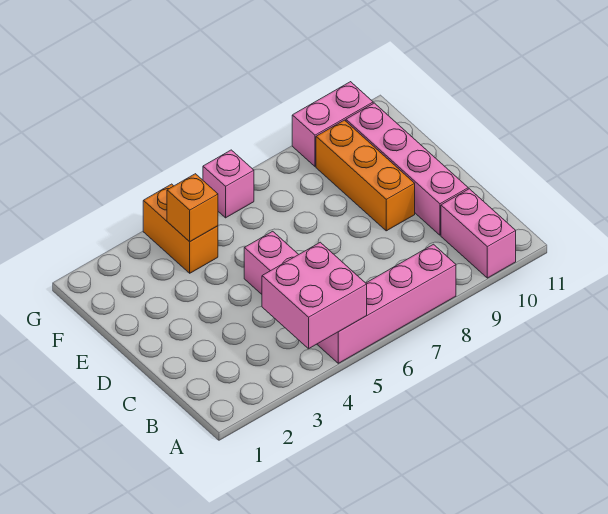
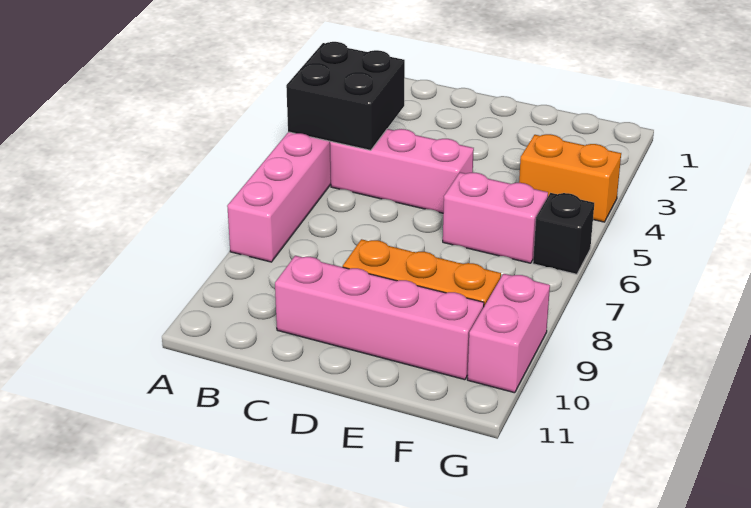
pink 2x2 brick [262,242,367,349] -> black 2x2 brick [286,42,405,150]
pink 1x2 brick [441,189,516,278] -> pink 1x2 brick moved to [443,172,548,263]
orange 1x1 brick [167,174,218,242] -> none
pink 1x1 brick [203,150,254,218] -> black 1x1 brick [533,193,594,274]

